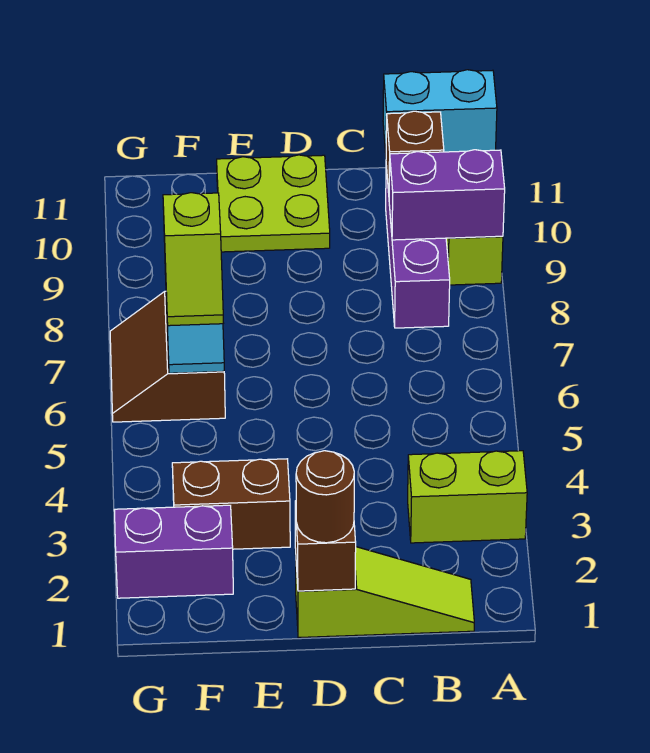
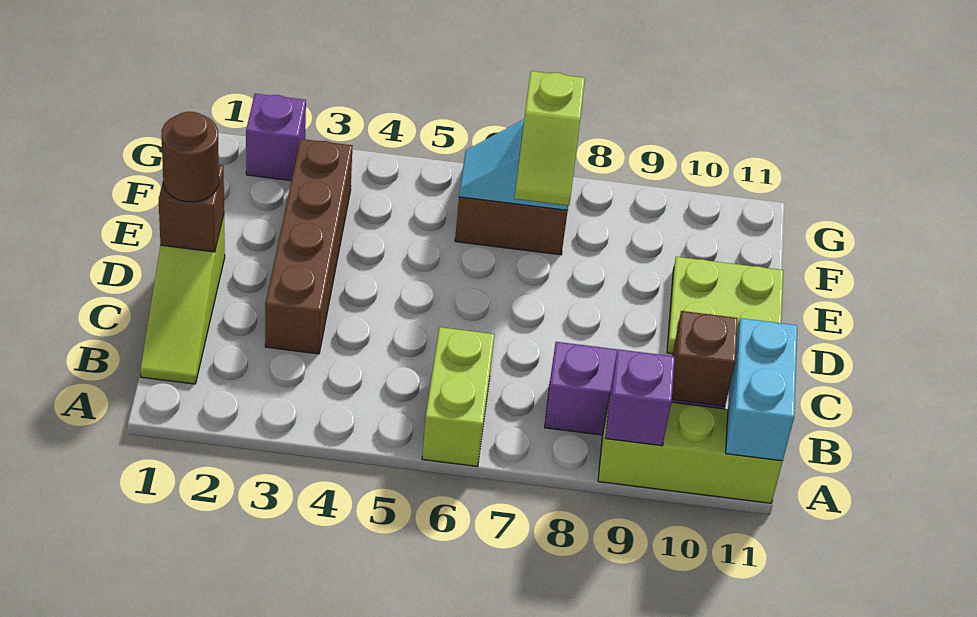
lime 1x2 brick [408,451,527,543] -> lime 1x2 brick moved to [422,327,495,467]
purple 1x2 brick [389,150,505,240] -> purple 1x1 brick [606,349,675,446]
brown 1x2 brick [172,459,290,549] -> brown 1x4 brick [265,139,352,354]
purple 1x2 brick [115,505,233,598] -> purple 1x1 brick [246,94,306,181]
lime 1x2 slope [163,193,223,326] -> lime 1x2 slope turned to [515,71,585,206]

